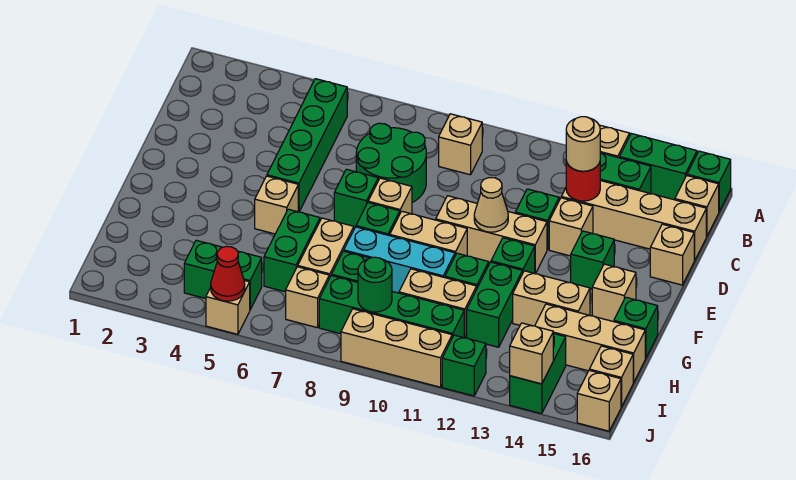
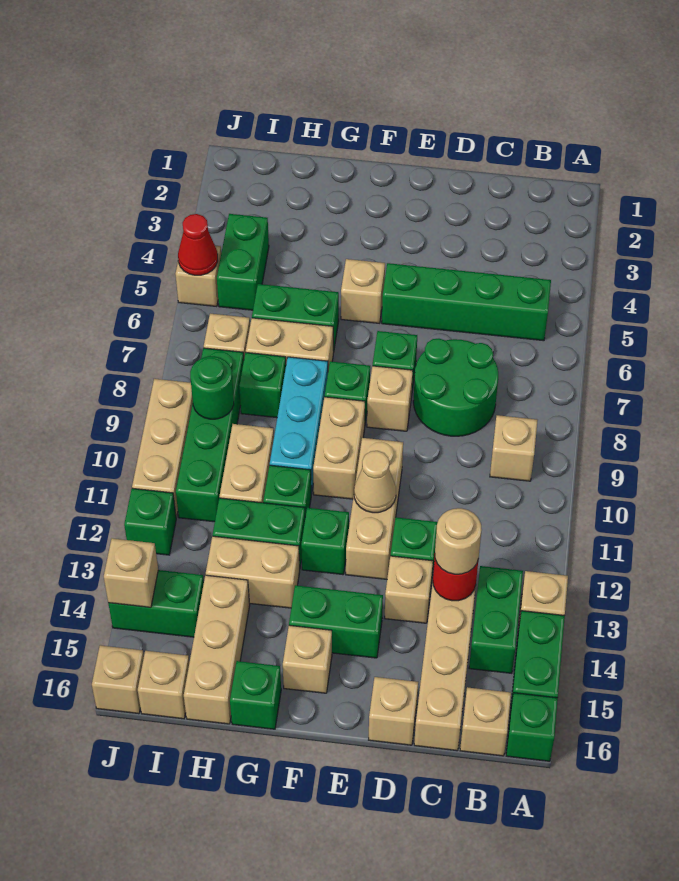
green 1x1 brick [571,231,614,289] -> green 1x2 brick [289,585,383,658]
tan 1x2 brick [513,271,590,326] -> tan 1x2 brick turned to [206,536,300,608]

